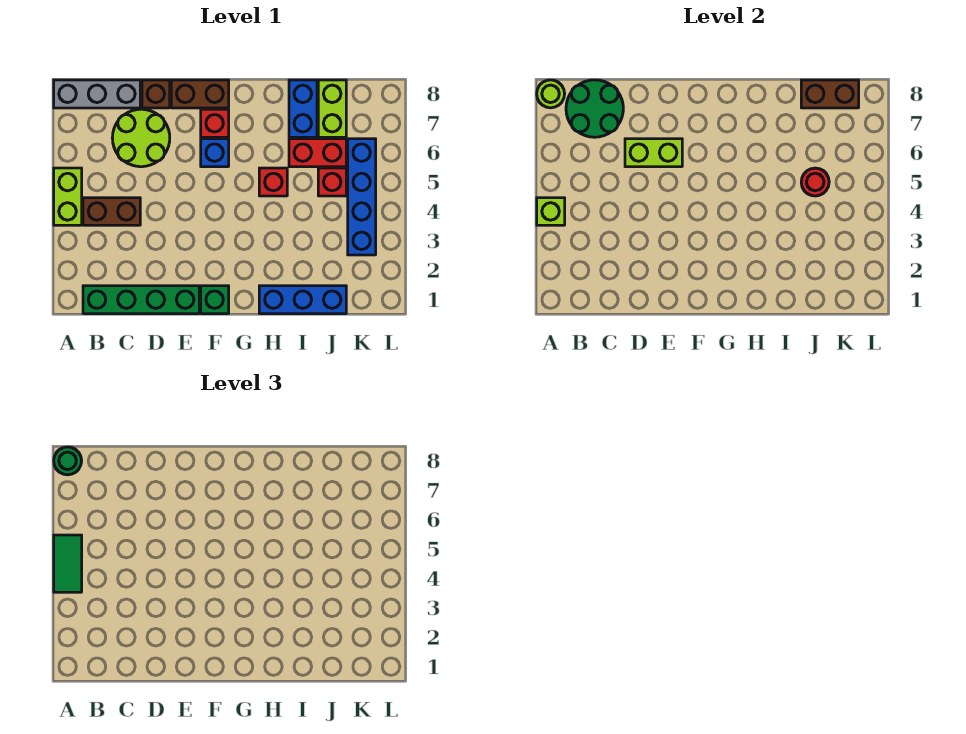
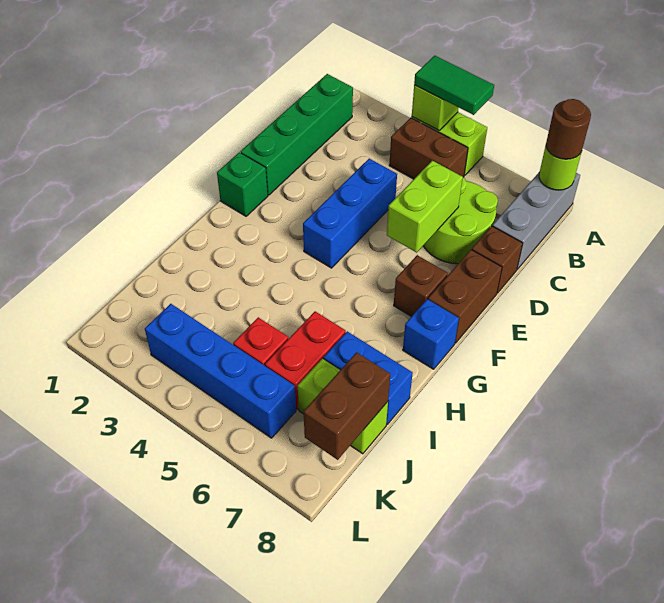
green 1x1 round brick [54,447,82,475] -> brown 1x1 round brick [546,99,591,159]
brown 1x2 brick [83,198,140,225] -> brown 1x2 brick turned to [389,118,468,179]
green 2x2 round brick [566,80,623,137] -> none
blue 1x1 brick [201,139,229,167] -> blue 1x1 brick moved to [403,299,459,369]
red 1x1 brick [201,109,229,137] -> brown 1x1 brick [394,255,448,317]
blue 1x3 brick [259,286,346,314] -> blue 1x3 brick moved to [303,159,397,268]
red 1x1 brick [259,168,287,196] -> none
red 1x1 round brick [801,168,829,196] -> none

